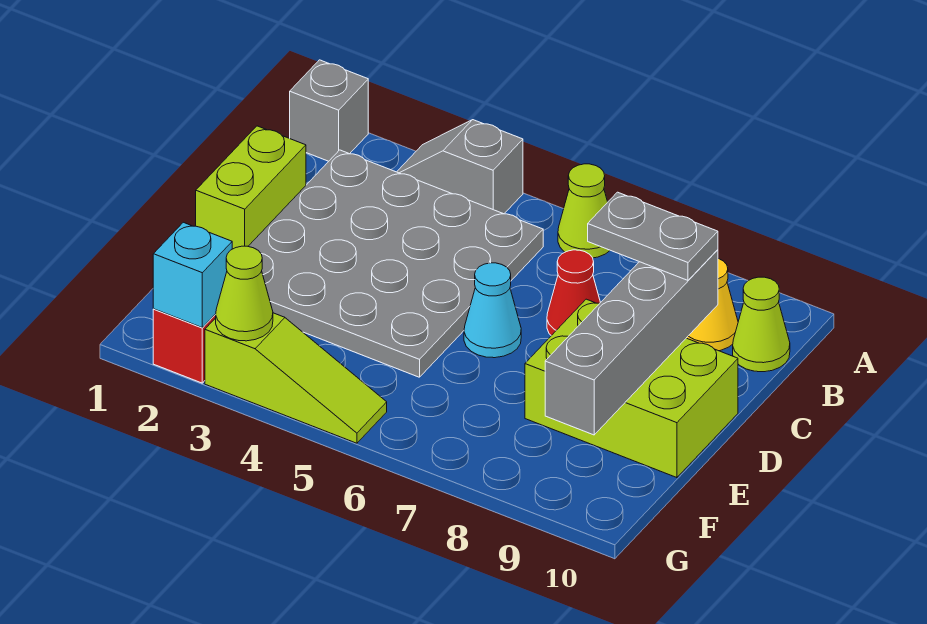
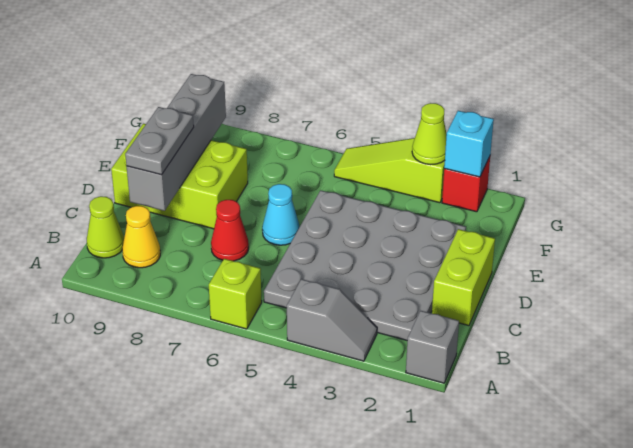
lime 1x1 cone [558,164,610,258] -> lime 1x1 brick [209,259,262,329]
grey 1x2 plate [588,192,718,280] -> grey 1x2 plate turned to [125,107,194,175]

